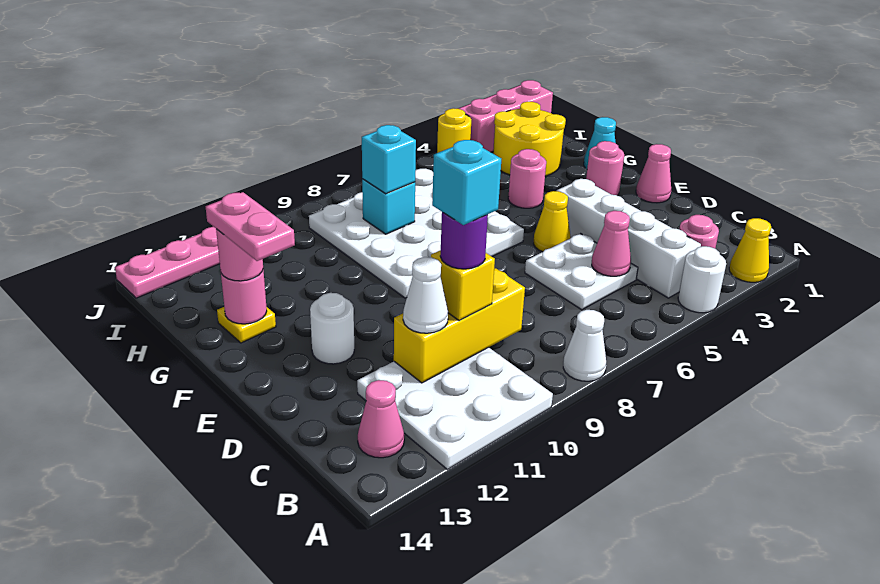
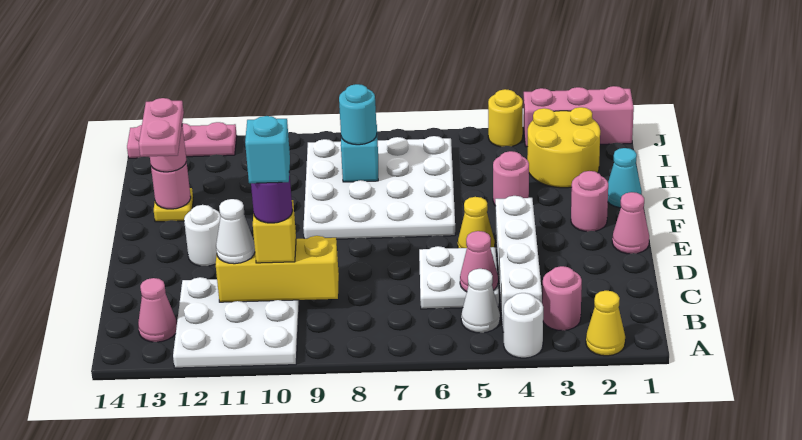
white 1x1 cone [563,310,606,381] -> white 1x1 cone moved to [461,269,500,333]
cyan 1x1 brick [362,125,416,194] -> cyan 1x1 round brick [339,84,377,145]

